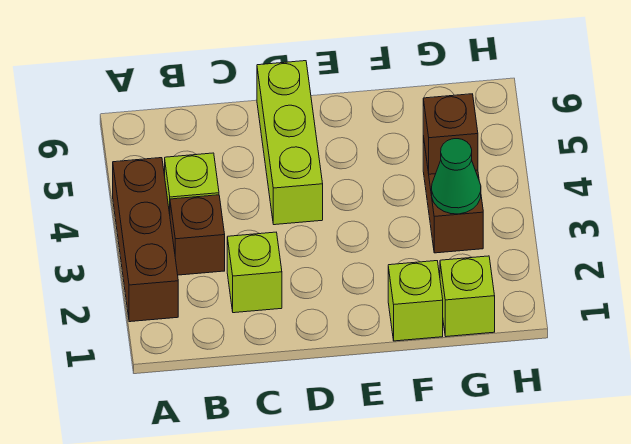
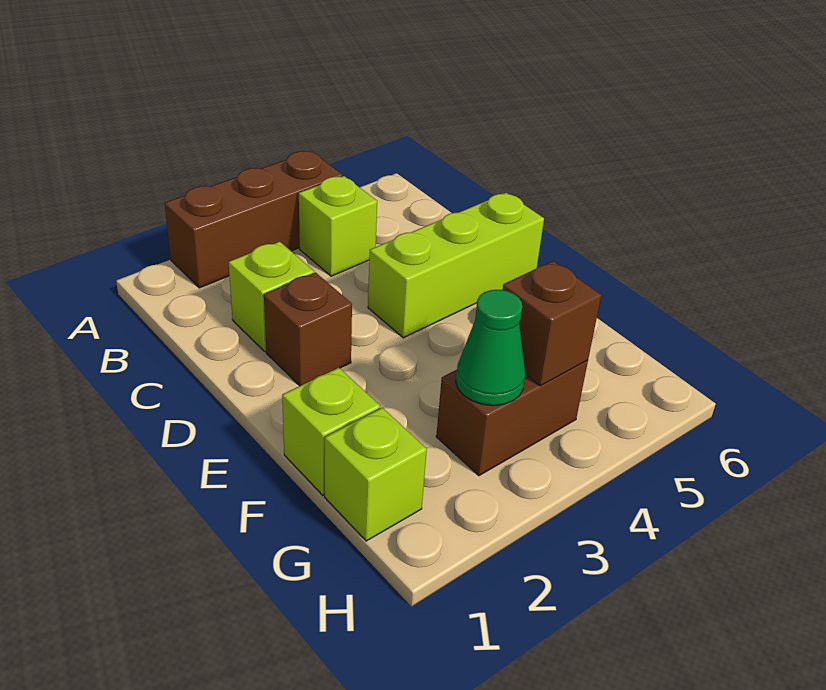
brown 1x1 brick [170,195,225,275] -> brown 1x1 brick moved to [264,272,352,386]

